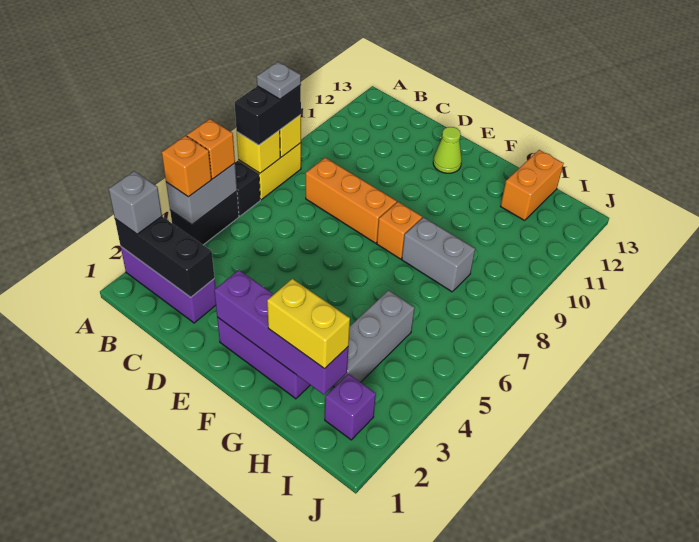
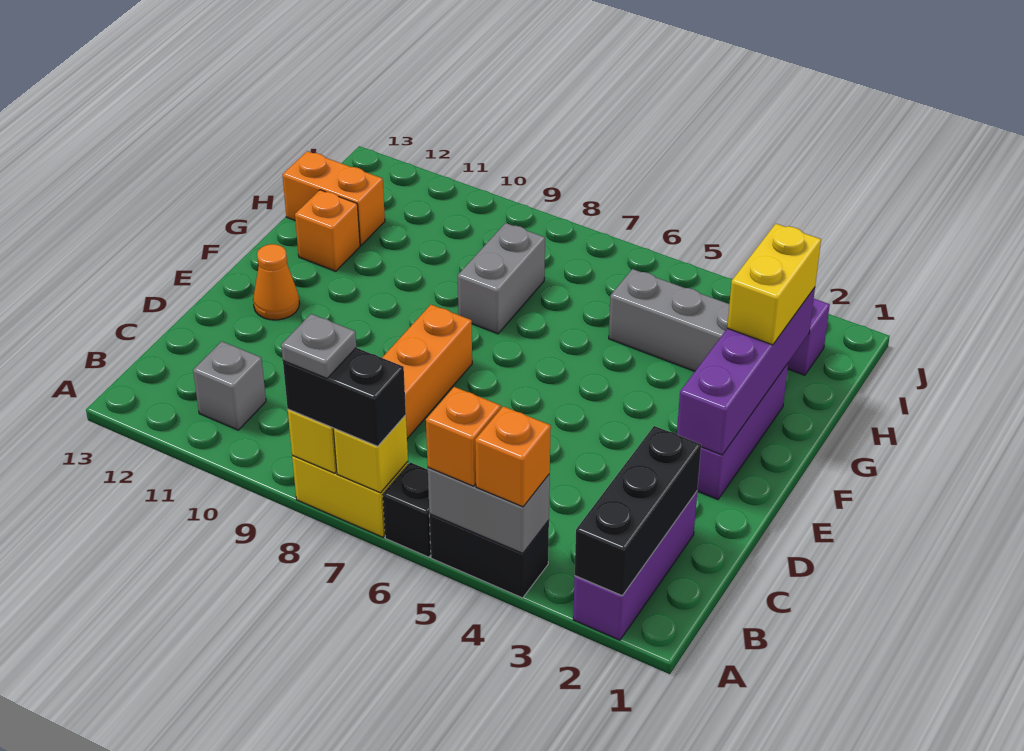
grey 1x1 brick [109,171,162,234] -> grey 1x1 brick moved to [193,341,266,430]
lime 1x1 cone [433,127,462,173] -> orange 1x1 cone [253,244,299,320]
orange 1x1 brick [377,202,422,259] -> orange 1x1 brick moved to [295,190,360,271]

